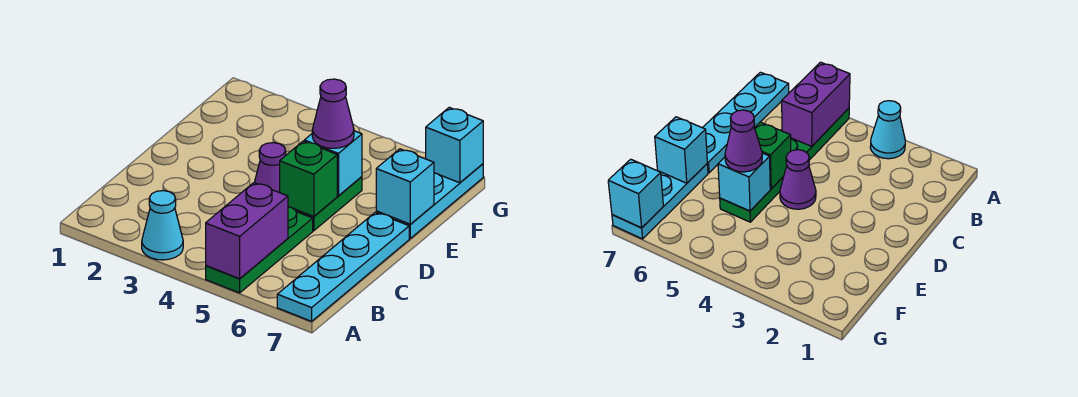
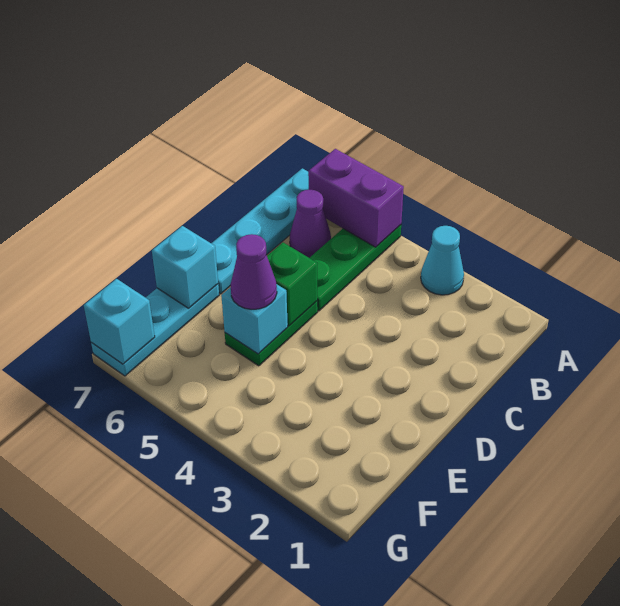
purple 1x2 brick [206,183,288,279] -> purple 1x2 brick turned to [308,149,404,247]
purple 1x1 cone [254,143,286,193] -> purple 1x1 cone moved to [290,190,331,258]

